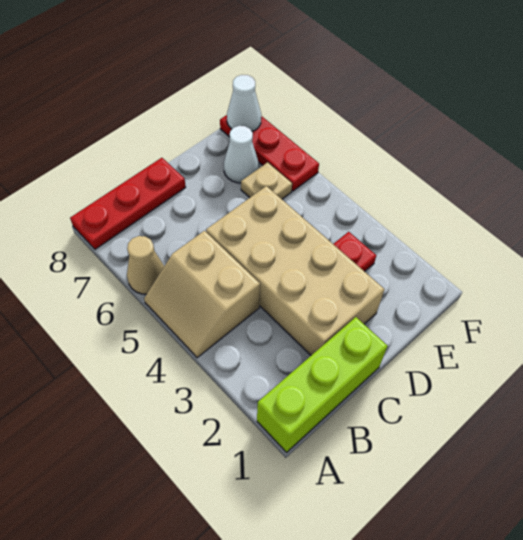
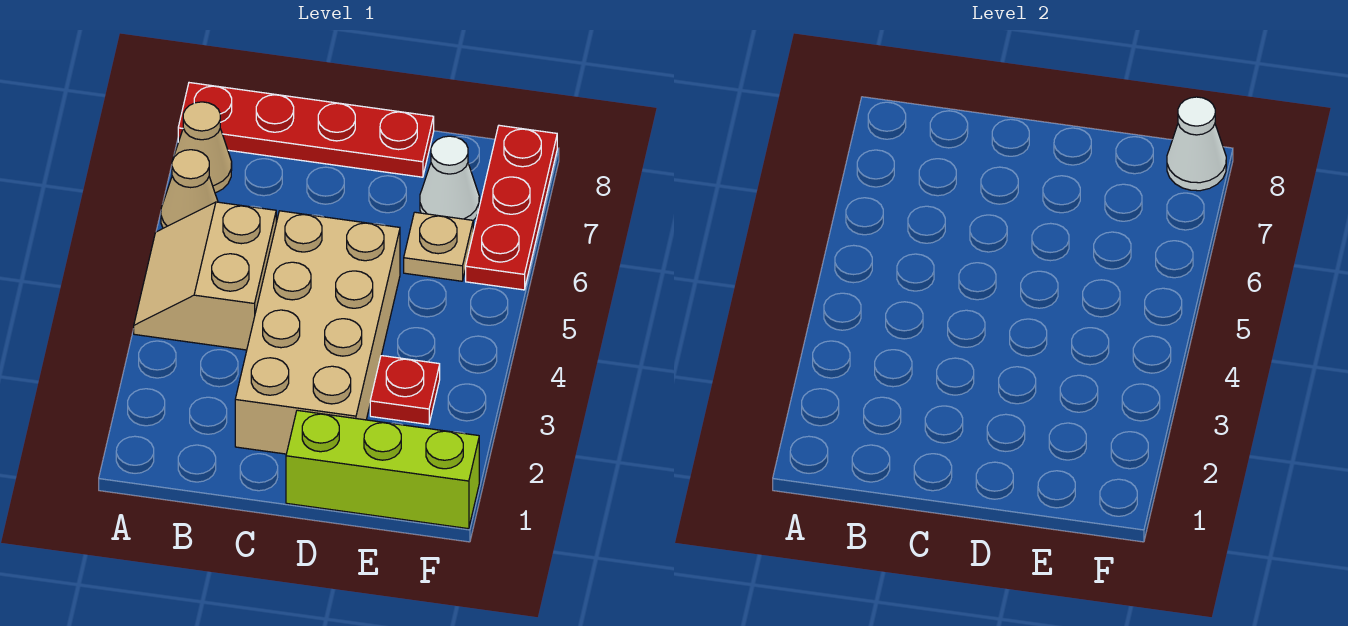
lime 1x3 brick [257,317,388,452] -> lime 1x3 brick moved to [286,410,479,529]
none -> tan 1x1 cone [172,102,232,193]
red 1x3 plate [70,158,186,249] -> red 1x4 plate [178,83,434,177]

